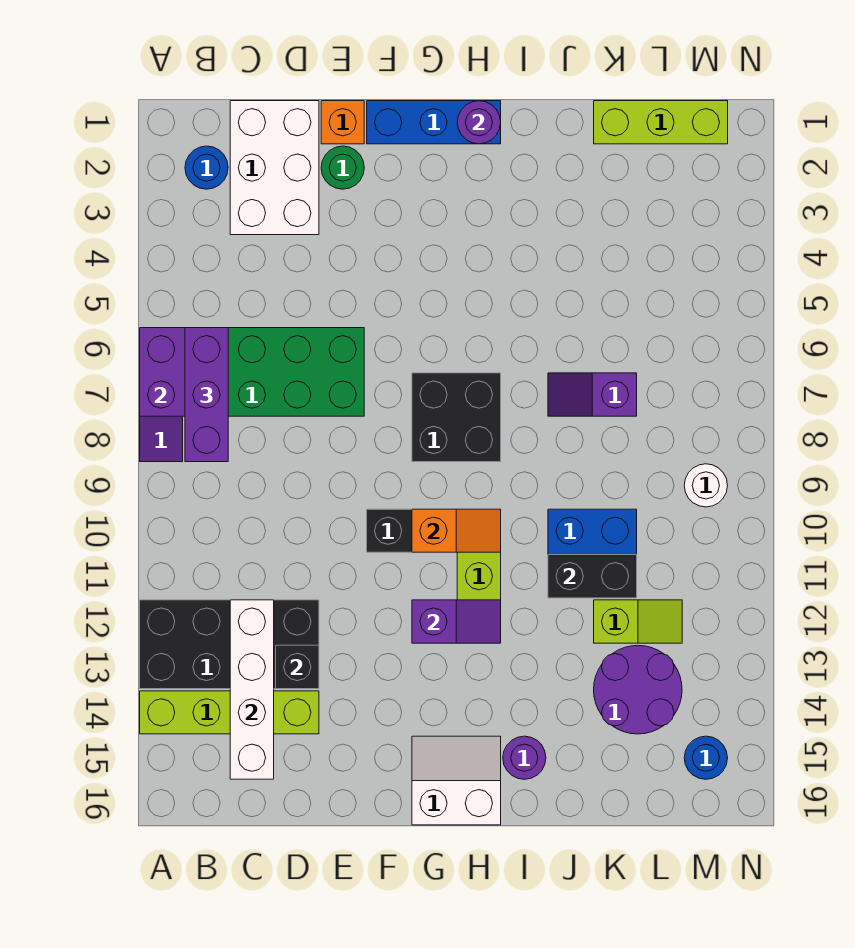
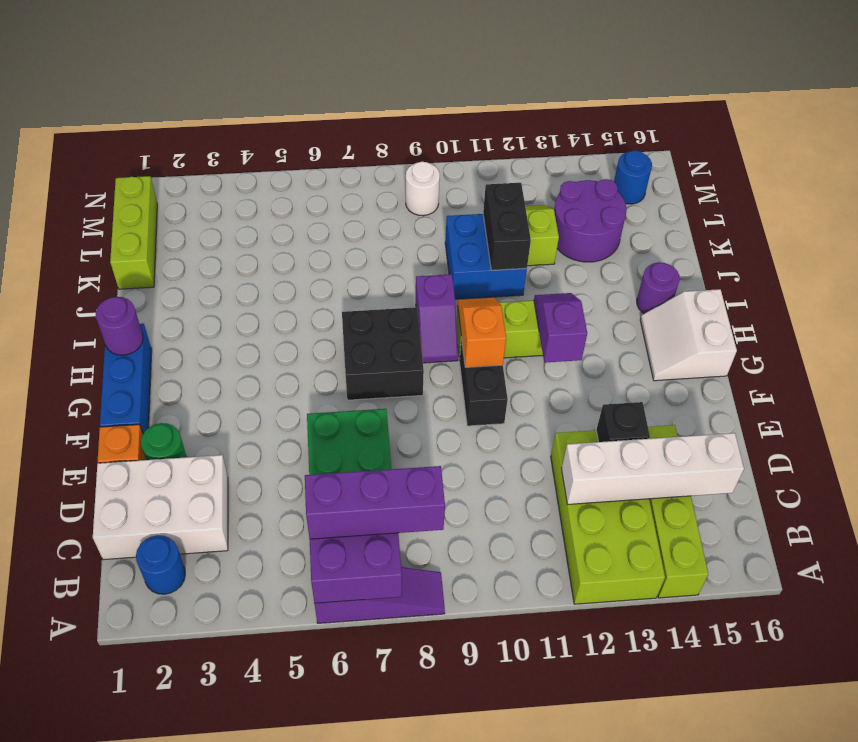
black 2x4 brick [140,600,319,689] -> lime 2x4 brick [551,430,665,604]
purple 1x2 slope [548,373,637,416] -> purple 1x2 slope moved to [416,274,458,363]

